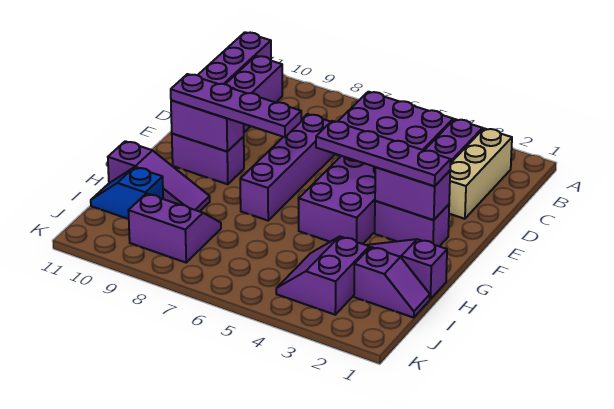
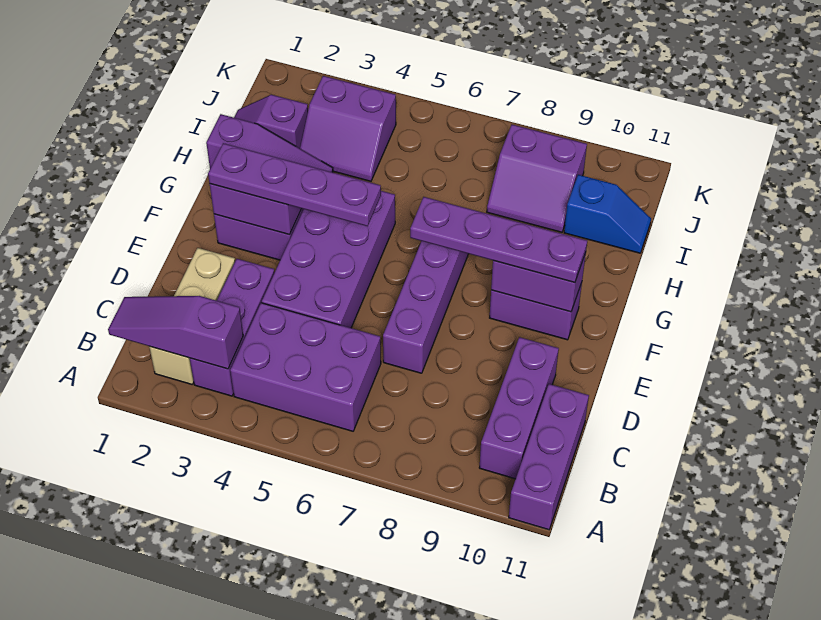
purple 1x3 slope [108,141,210,212] -> purple 1x3 slope moved to [108,296,243,369]
purple 2x2 slope [276,237,369,315] -> purple 2x2 slope turned to [300,76,396,181]

